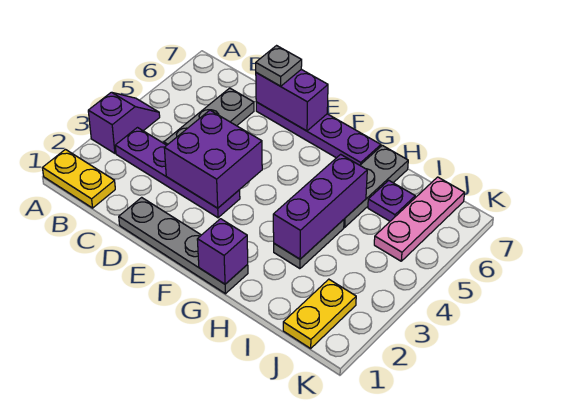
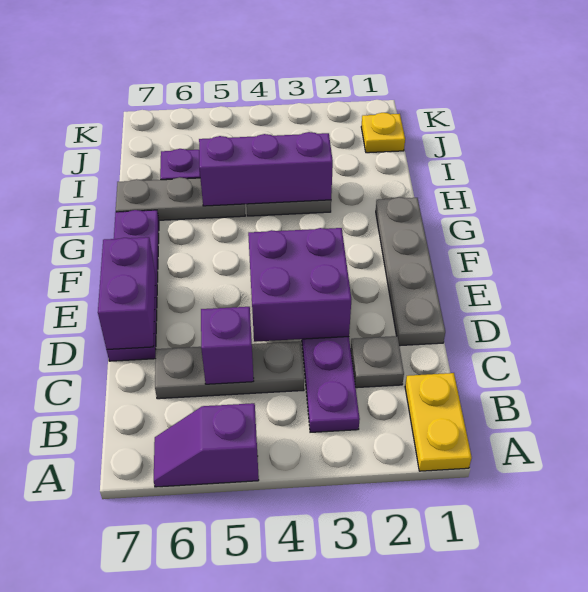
purple 1x2 slope [88,92,160,153] -> purple 1x2 slope moved to [154,403,259,487]
grey 1x1 plate [256,46,302,86] -> grey 1x1 plate moved to [351,336,404,388]
purple 1x1 brick [197,219,248,284] -> purple 1x1 brick moved to [201,307,254,384]
yellow 1x2 plate [283,279,356,348] -> yellow 1x1 plate [361,113,405,153]
pink 1x3 plate [374,177,464,261] -> none

